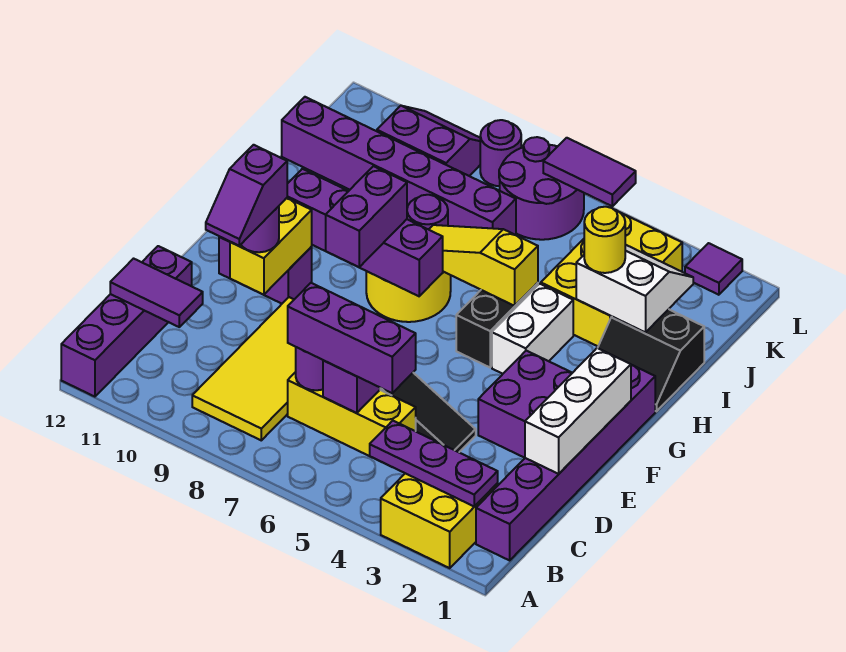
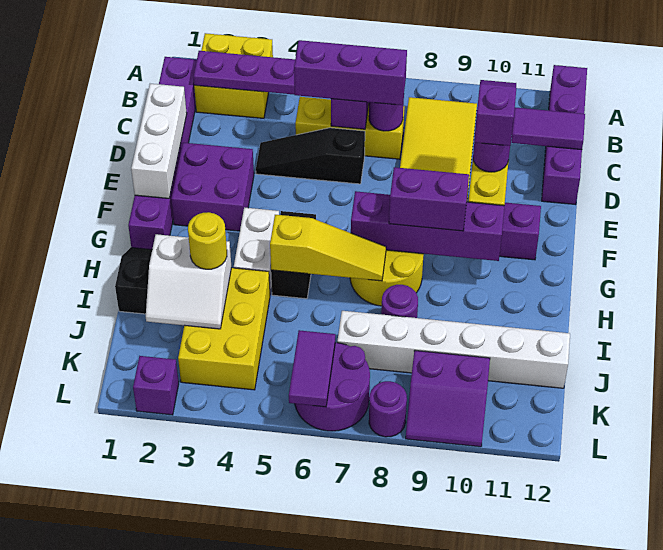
purple 1x2 brick [326,166,407,267] -> purple 1x2 brick turned to [389,167,469,231]
purple 1x6 brick [282,97,516,235] -> white 1x6 brick [337,311,570,388]
purple 1x1 tile [685,243,742,295] -> purple 1x1 brick [133,356,179,415]
purple 1x2 tile [543,138,636,206] -> purple 1x2 tile turned to [289,330,335,407]

